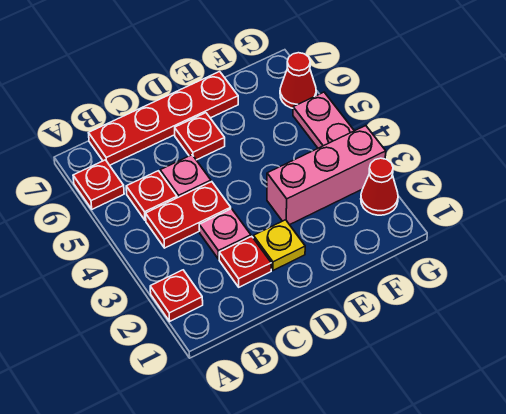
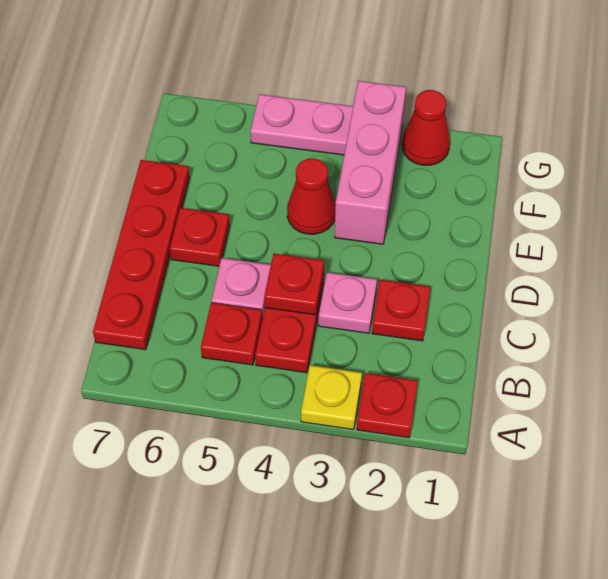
red 1x1 plate [73,160,124,209] -> red 1x1 plate moved to [264,254,324,315]
yellow 1x1 plate [253,220,305,270] -> yellow 1x1 plate moved to [301,365,362,430]
red 1x1 cone [280,53,316,108] -> red 1x1 cone moved to [287,159,336,234]

